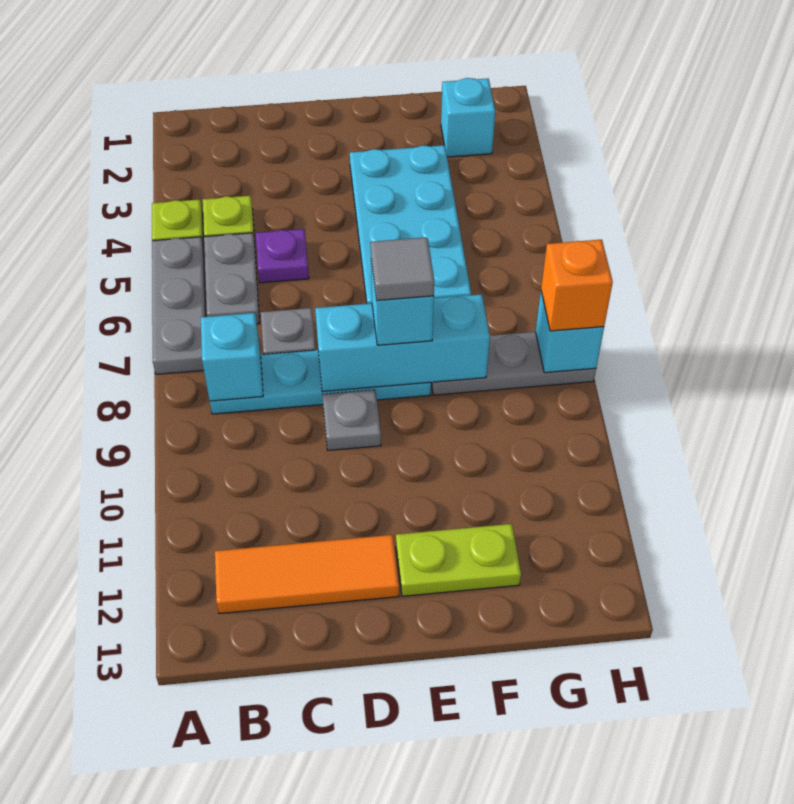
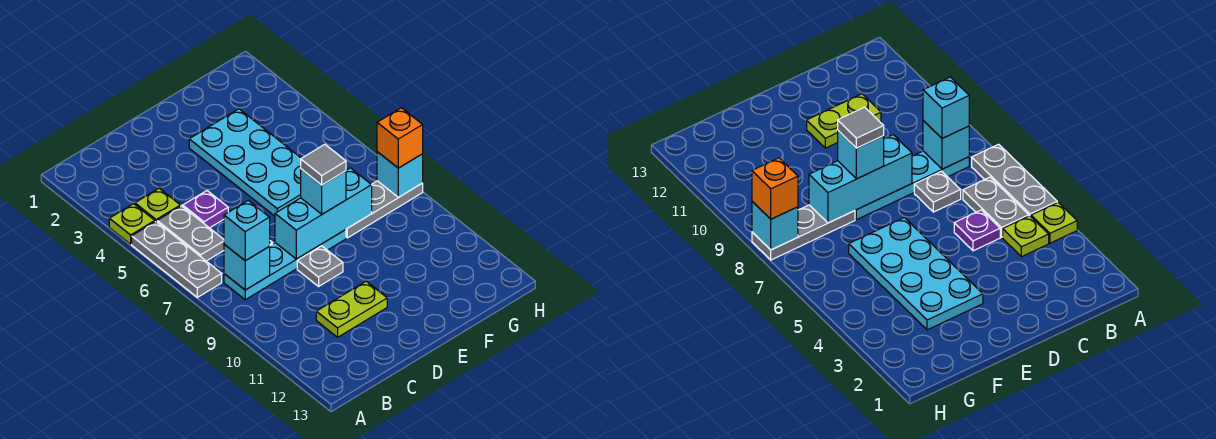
orange 1x3 tile [215,535,399,614] -> none
lime 1x2 plate [396,524,521,596] -> lime 1x2 plate moved to [316,281,387,337]
cyan 1x1 brick [441,78,495,157] -> cyan 1x1 brick moved to [224,200,270,261]

